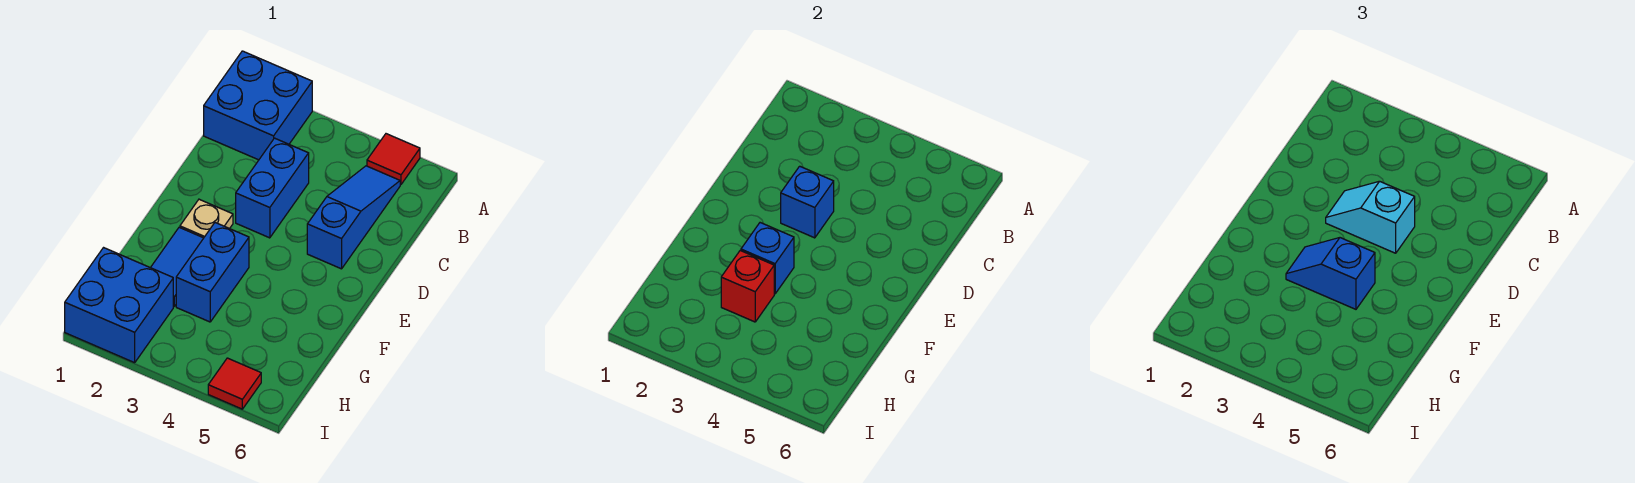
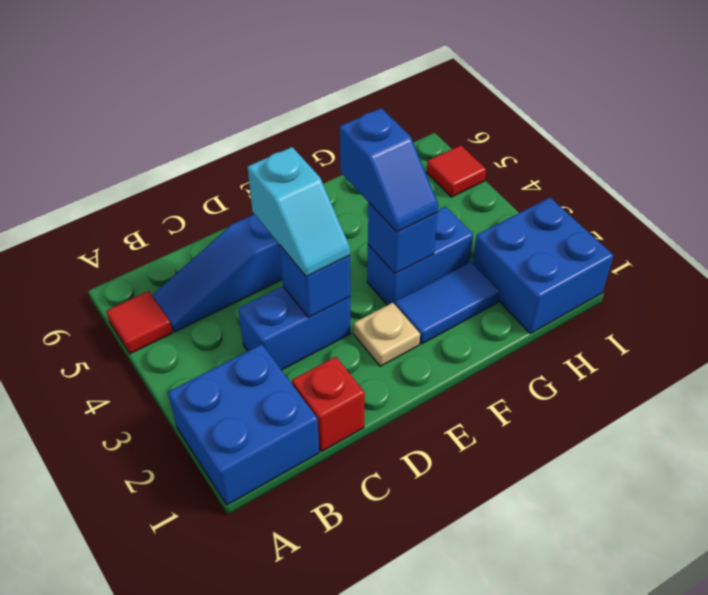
red 1x1 brick [721,251,774,322] -> red 1x1 brick moved to [292,357,365,452]

